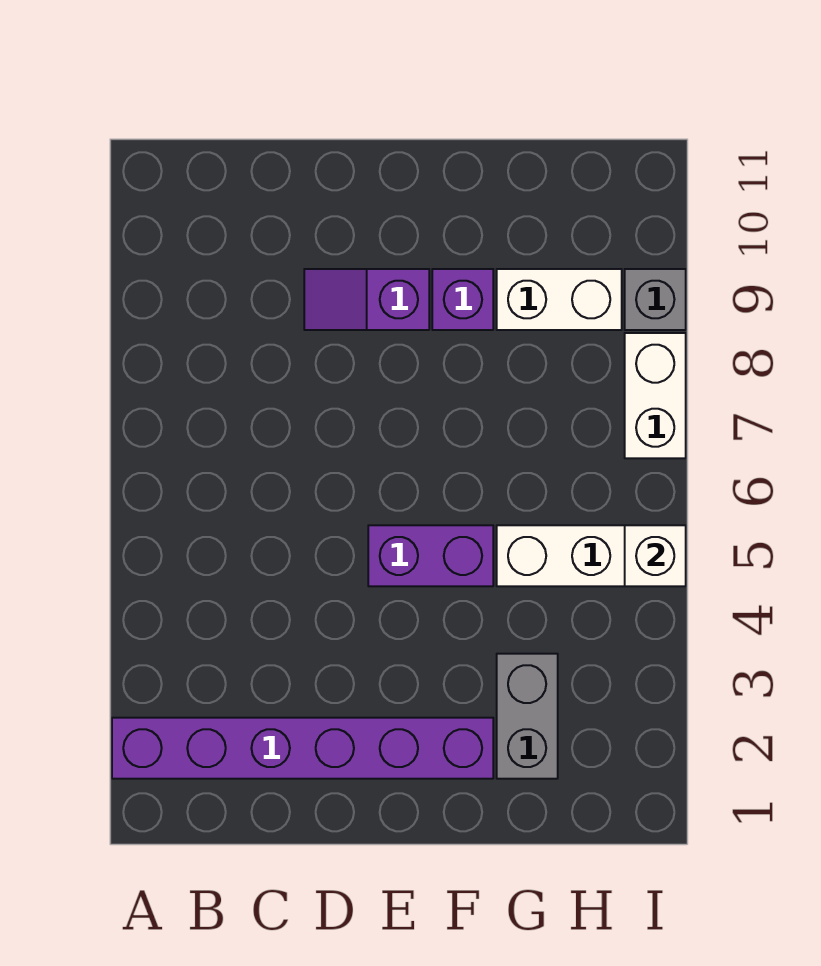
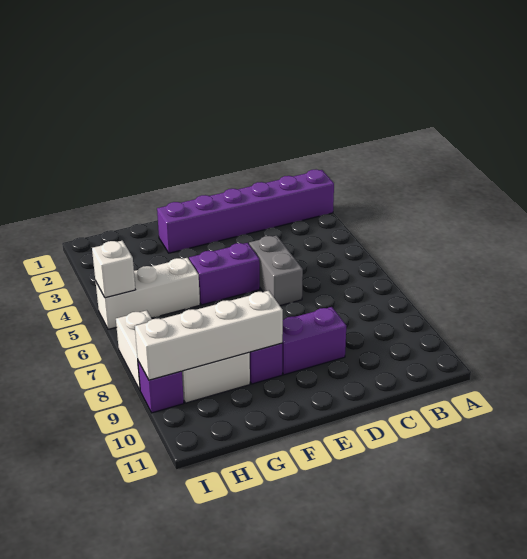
purple 1x2 slope [304,269,429,330] -> purple 1x2 brick [282,307,346,375]
none -> white 1x4 brick [135,291,283,380]
grey 1x2 brick [497,654,558,779] -> grey 1x2 brick moved to [249,235,303,306]
grey 1x1 brick [625,269,686,330] -> purple 1x1 brick [138,361,184,413]

